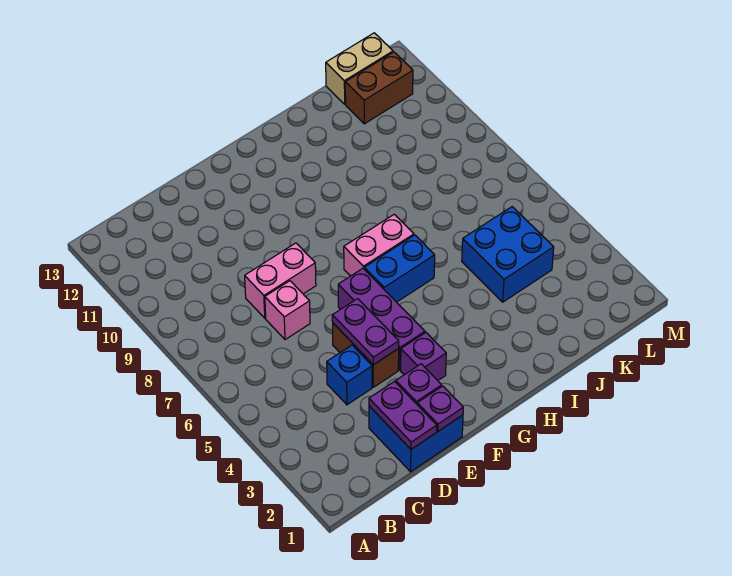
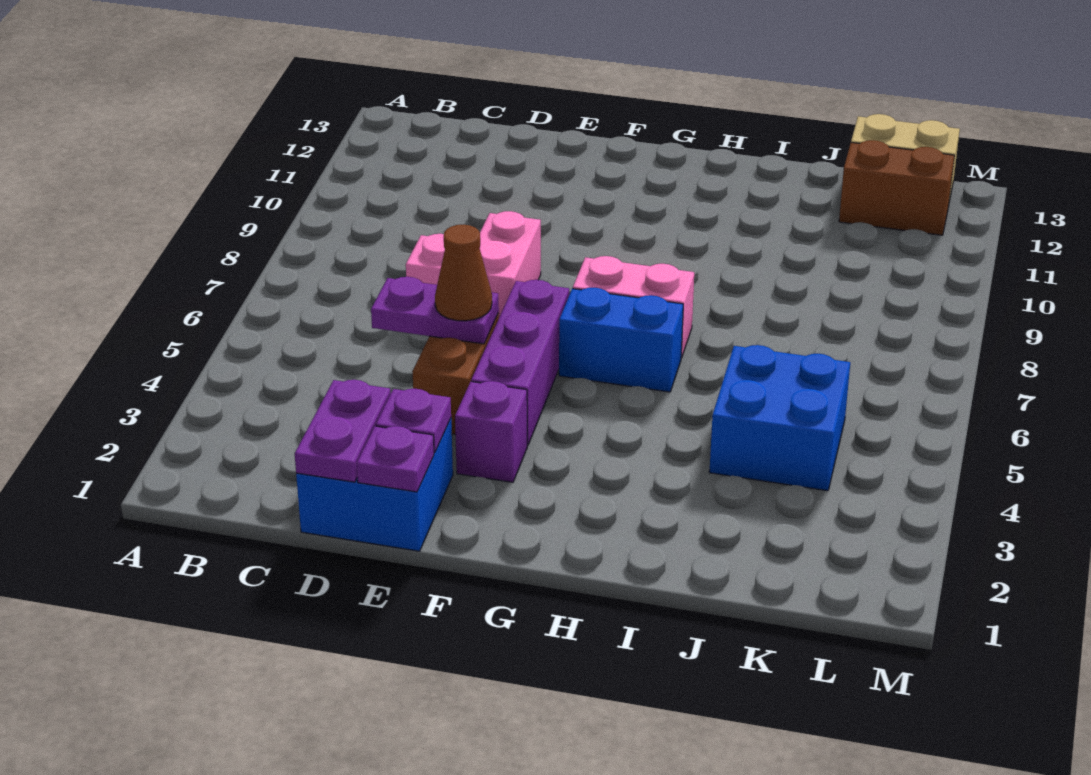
blue 1x1 brick [327,345,372,405] -> none
pink 1x2 brick [245,243,316,318] -> pink 1x2 brick turned to [480,211,541,317]
purple 1x2 plate [332,299,399,365] -> purple 1x2 plate turned to [371,277,499,344]
none -> brown 1x1 cone [435,225,492,321]

